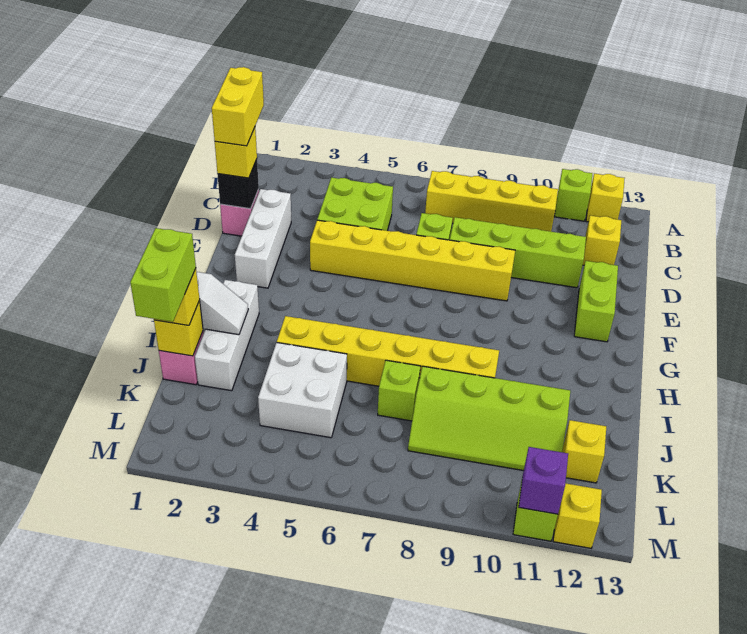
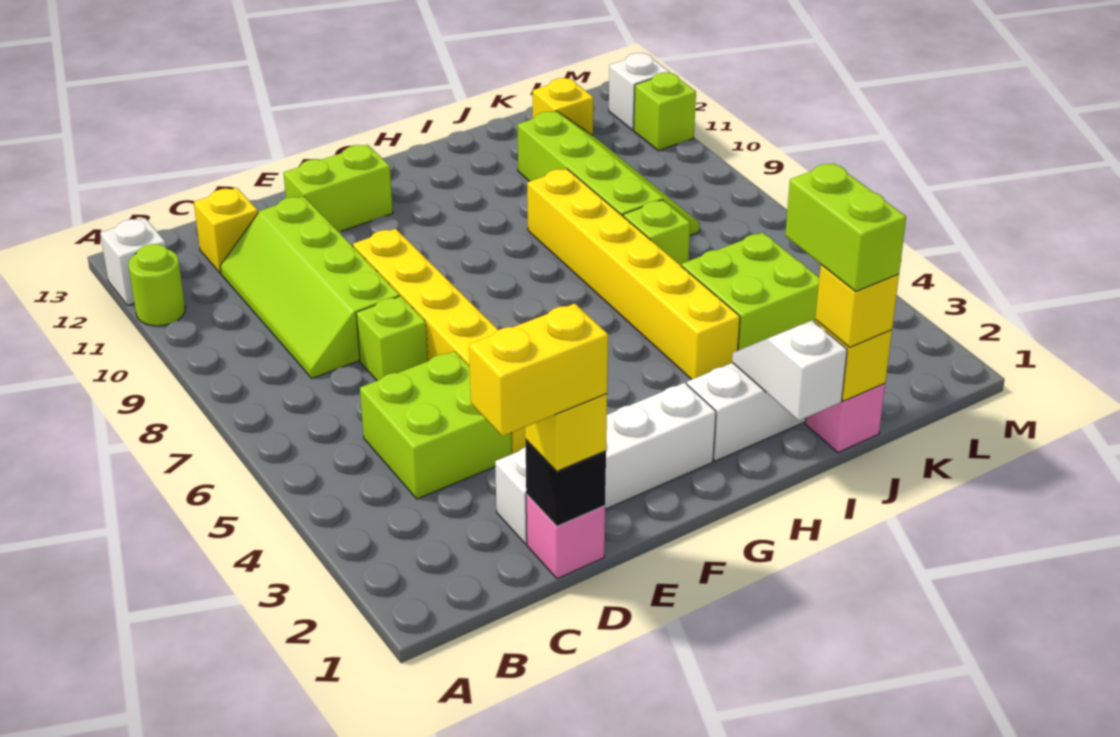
lime 1x1 brick [554,169,592,221] -> lime 1x1 round brick [129,244,185,326]
yellow 1x1 brick [586,174,625,222] -> white 1x1 brick [100,218,166,306]
yellow 1x4 brick [425,171,558,232] -> none
white 1x3 brick [235,189,291,288] -> white 1x4 brick [495,383,716,544]
lime 1x2 brick [130,228,196,322] -> lime 1x2 brick turned to [785,163,906,291]
white 2x2 brick [258,343,347,438] -> lime 2x2 brick [681,233,819,350]
purple 1x1 brick [519,447,568,514] -> none
yellow 1x1 brick [553,483,602,548] -> white 1x1 brick [609,53,670,130]

